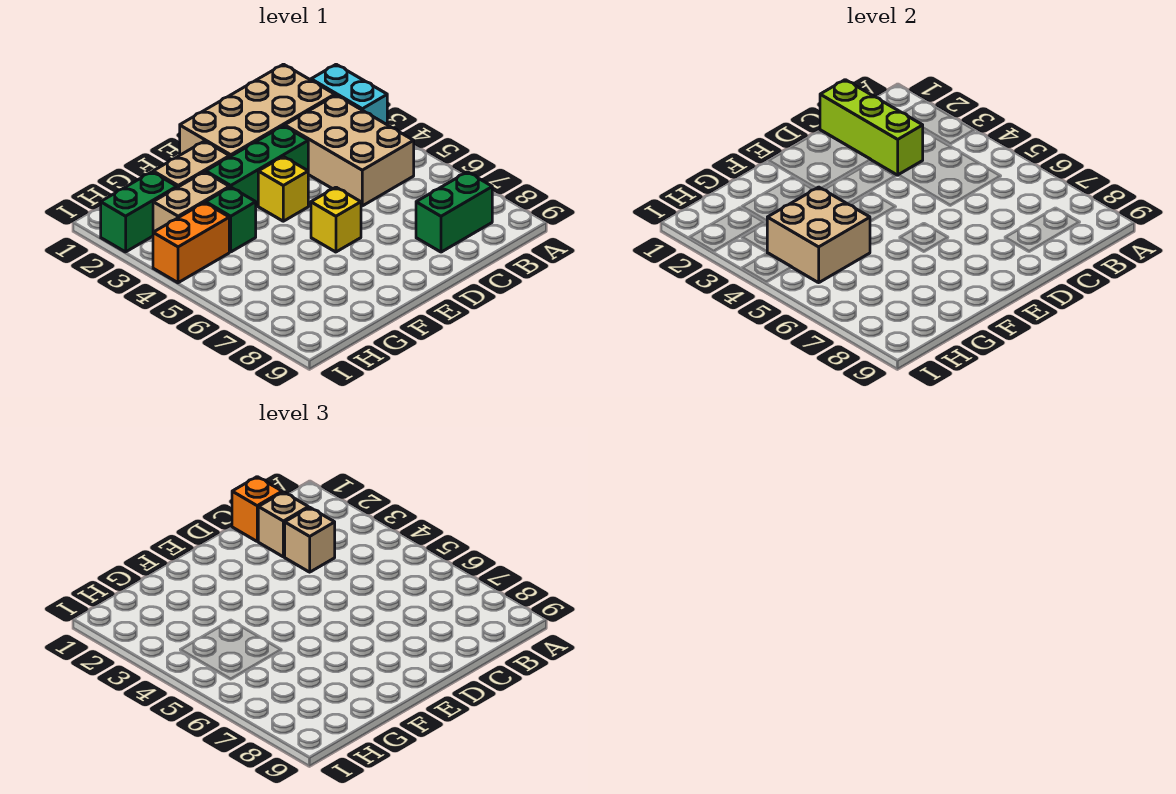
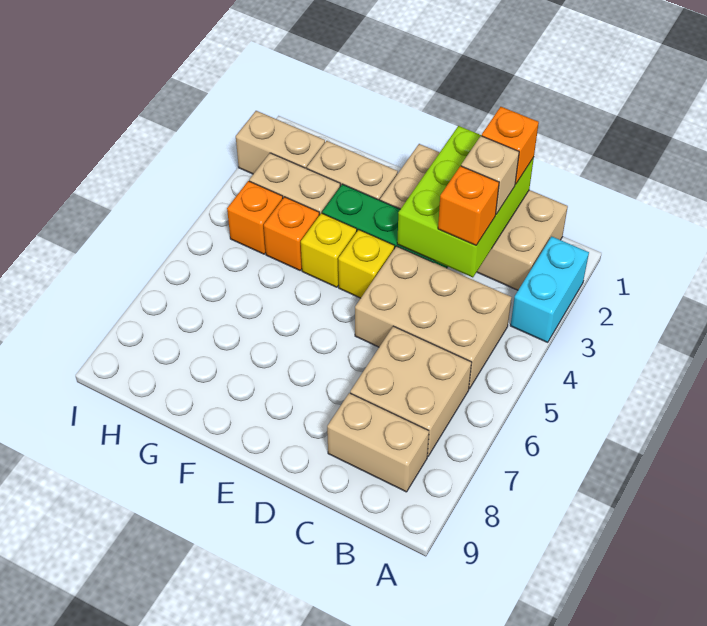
tan 2x3 brick [285,95,414,206] -> tan 2x3 brick turned to [355,246,512,389]
green 1x2 brick [416,172,492,252] -> tan 1x2 brick [327,393,429,492]
lime 1x3 brick [820,80,923,175] -> lime 2x3 brick [397,126,534,277]
tan 1x1 brick [285,507,335,572] -> orange 1x1 brick [438,166,499,245]
yellow 1x1 brick [311,187,361,252] -> yellow 1x1 brick moved to [301,213,357,287]
green 1x1 brick [206,187,256,252] -> orange 1x1 brick [264,197,319,270]
tan 2x2 brick [767,187,870,283] -> tan 2x2 brick moved to [350,326,472,456]
green 1x2 brick [101,172,177,252] -> tan 1x2 brick [236,111,325,174]
orange 1x2 brick [153,203,229,283] -> orange 1x1 brick [227,181,283,254]

